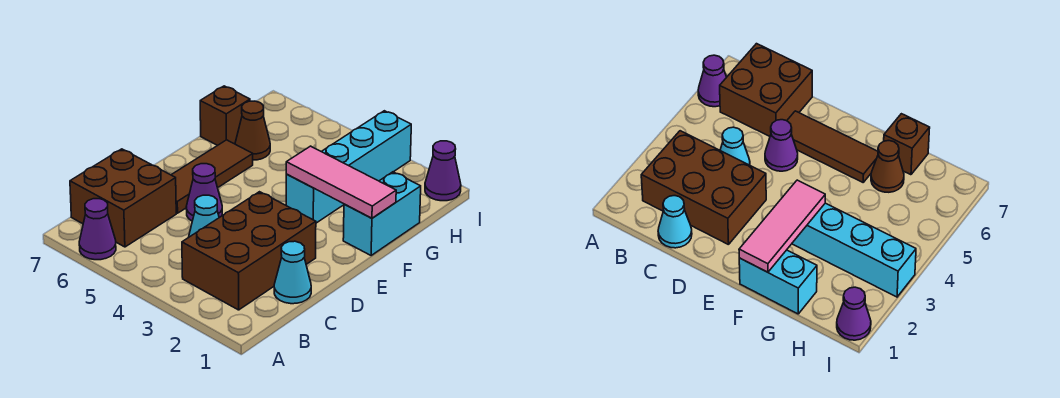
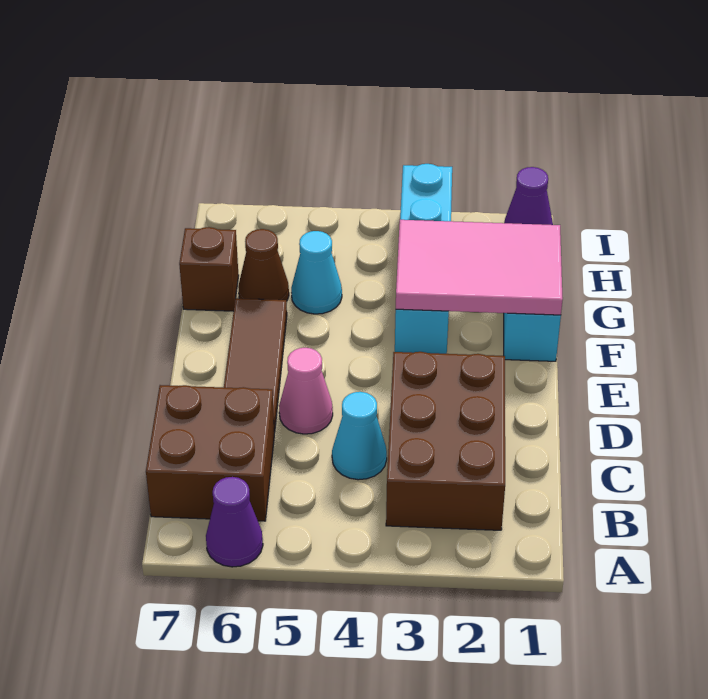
cyan 1x1 cone [274,241,311,304] -> cyan 1x1 cone moved to [291,231,342,314]
purple 1x1 cone [186,164,222,221] -> pink 1x1 cone [279,348,333,434]
pink 1x3 tile [286,146,396,218] -> pink 2x3 tile [396,220,563,315]

